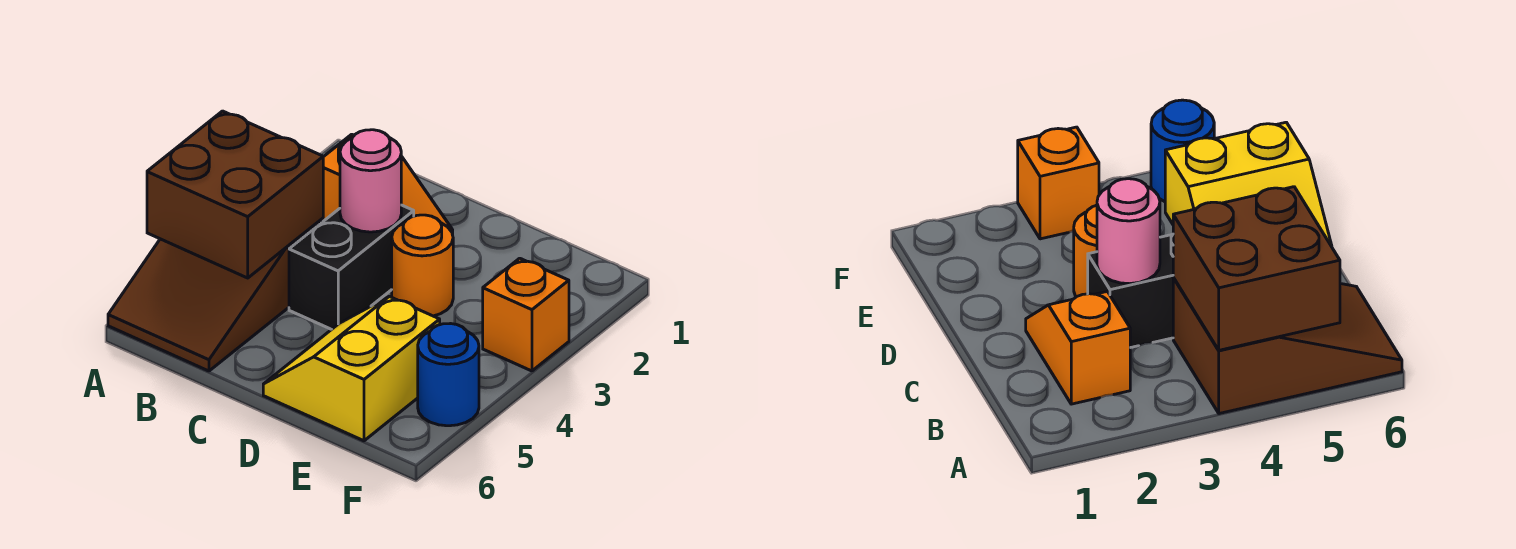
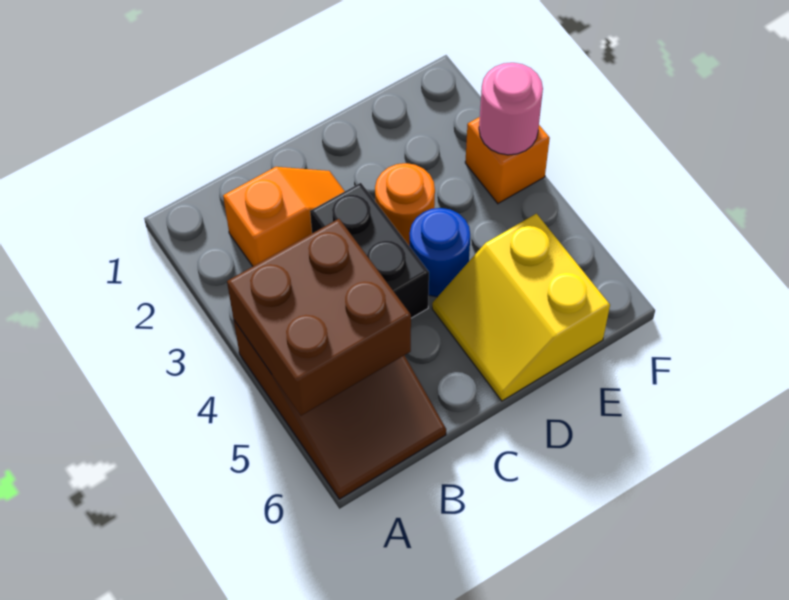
pink 1x1 round brick [340,130,401,232] -> pink 1x1 round brick moved to [479,63,543,155]
blue 1x1 round brick [418,324,479,426] -> blue 1x1 round brick moved to [410,208,470,297]

